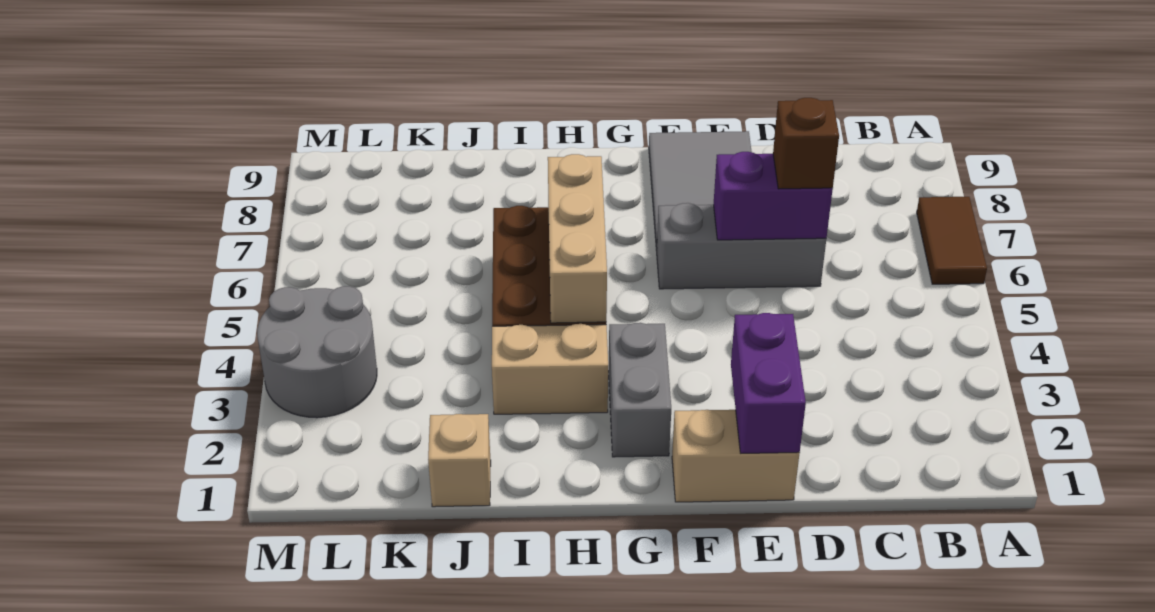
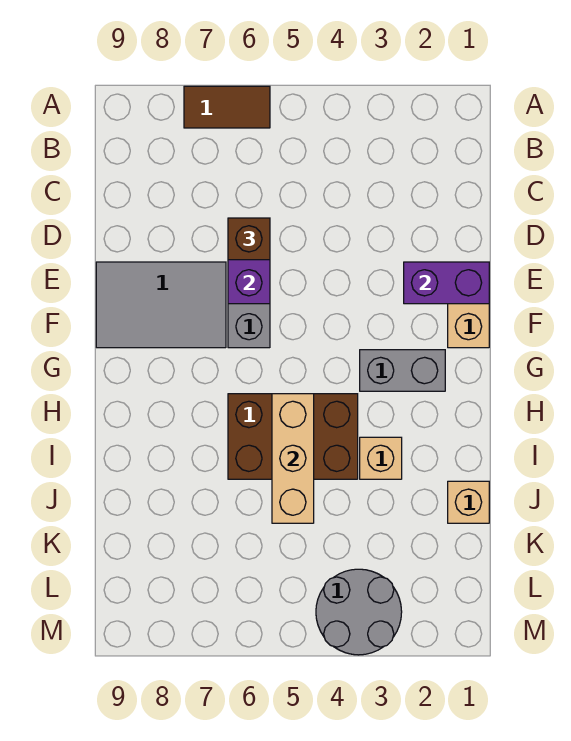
tan 1x2 brick [492,324,608,414] -> tan 1x1 brick [360,437,402,479]
tan 1x3 brick [548,154,607,323] -> tan 1x3 brick turned to [272,394,314,523]

